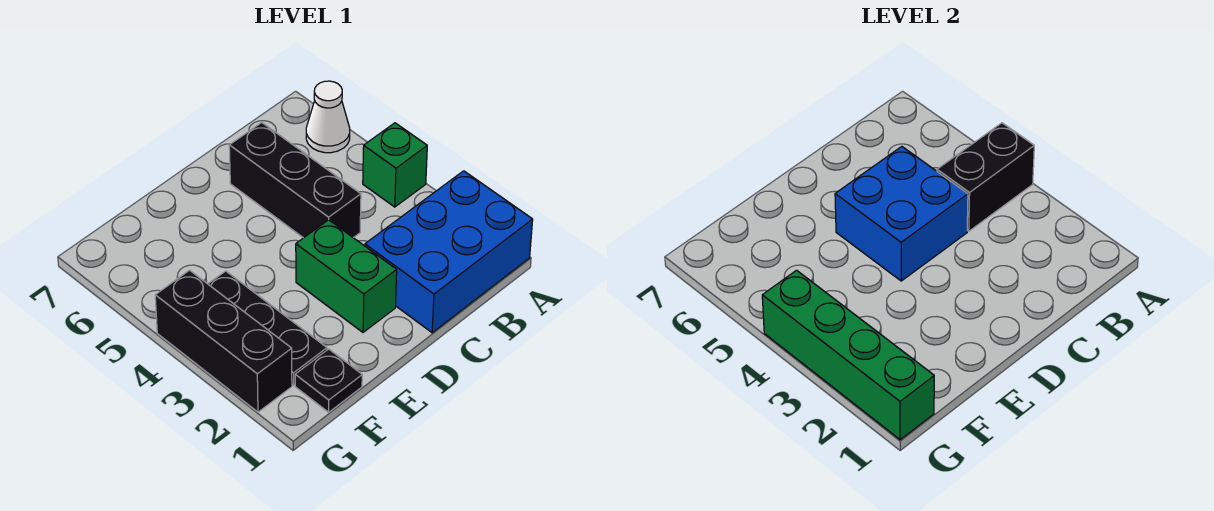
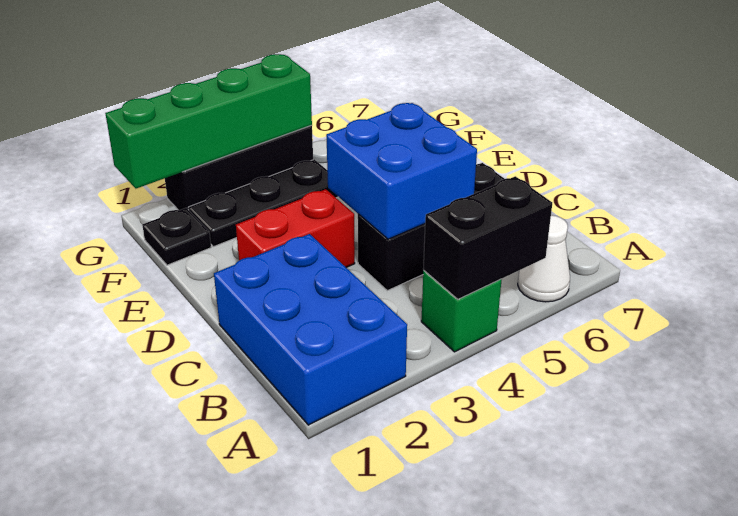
black 1x2 brick [937,123,1034,231] -> black 1x2 brick turned to [423,176,552,299]
green 1x2 brick [296,220,397,332] -> red 1x2 brick [236,189,355,267]

